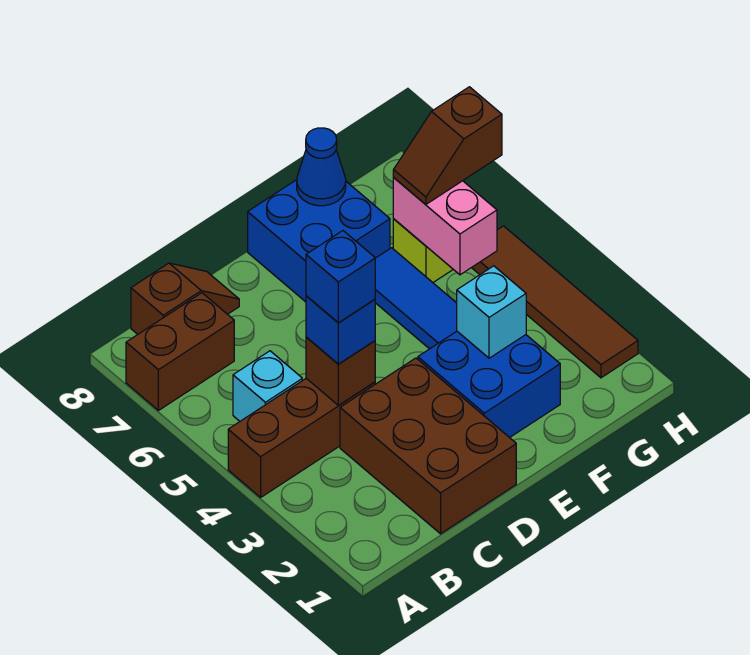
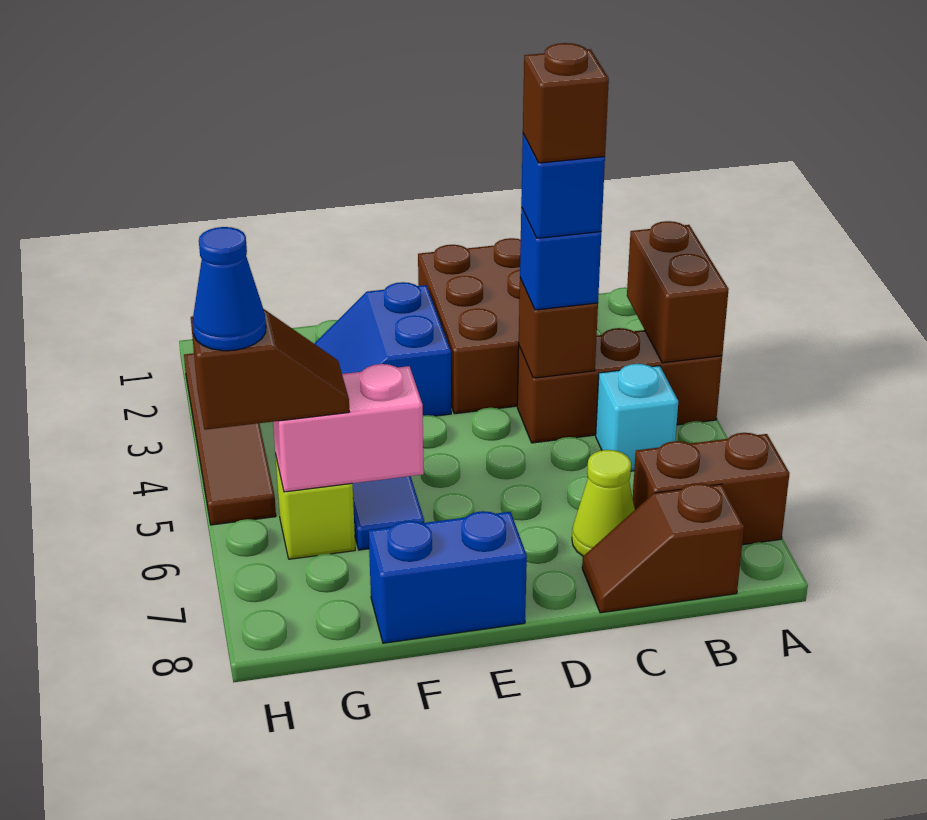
none -> brown 1x2 brick [627,221,729,363]
none -> brown 1x1 brick [523,43,609,163]
none -> lime 1x1 cone [572,450,635,556]
blue 2x2 brick [418,331,560,438] -> blue 2x2 slope [314,282,451,416]
blue 2x2 brick [248,180,390,302] -> blue 1x2 brick [369,511,527,643]
cyan 1x1 brick [457,266,526,358] -> none
blue 1x1 cone [297,128,346,206] -> blue 1x1 cone moved to [193,227,266,351]
pink 1x2 brick [393,178,497,275] -> pink 1x2 brick turned to [273,364,424,492]

